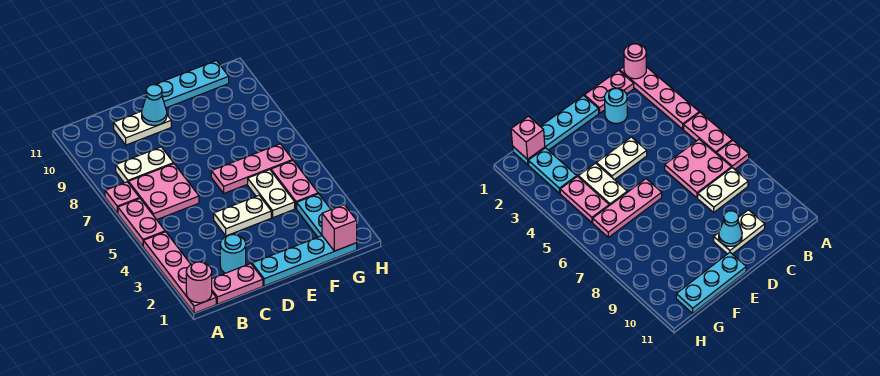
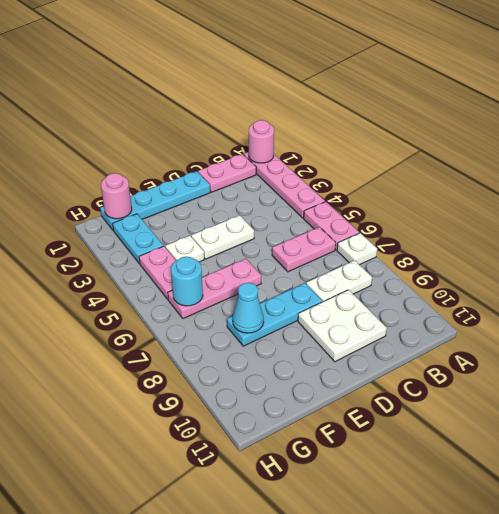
pink 1x1 plate [105,182,140,213] -> white 1x1 plate [337,233,377,265]
pink 2x2 plate [129,164,199,220] -> pink 1x2 plate [272,227,336,272]
cyan 1x1 round brick [220,234,246,273] -> cyan 1x1 round brick moved to [171,257,203,306]
white 1x2 plate [114,111,171,145] -> white 2x2 plate [298,290,387,362]
cyan 1x1 cone [142,85,167,125] -> cyan 1x1 cone moved to [233,283,264,333]
cyan 1x3 plate [155,61,229,108] -> cyan 1x3 plate moved to [227,283,322,346]
white 1x2 plate [248,170,295,218] -> white 1x1 plate [166,236,204,262]
pink 1x1 brick [322,205,357,251] -> pink 1x1 round brick [101,173,132,219]

